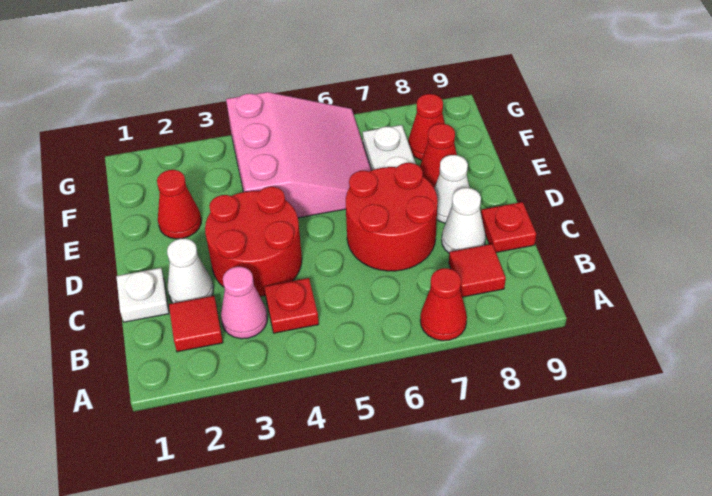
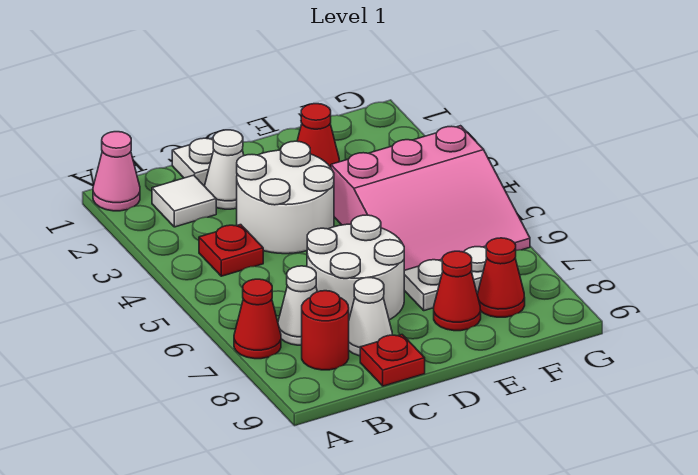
red 1x1 tile [169,296,223,352] -> white 1x1 tile [152,175,216,227]
pink 1x1 cone [221,267,267,339] -> pink 1x1 cone moved to [93,132,140,211]
red 1x1 tile [449,244,506,297] -> red 1x1 round brick [302,291,349,370]
red 2x2 round brick [205,187,302,296] -> white 2x2 round brick [237,141,334,254]
red 2x2 round brick [346,163,438,271] -> white 2x2 round brick [307,215,404,320]
white 1x1 cone [434,155,469,223] -> white 1x1 cone moved to [278,266,317,345]

